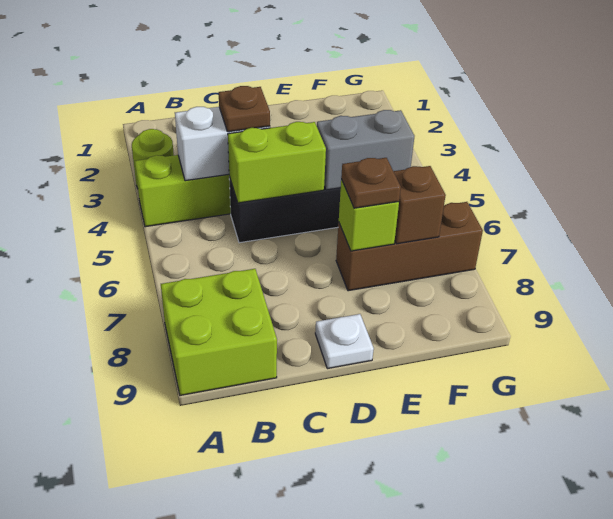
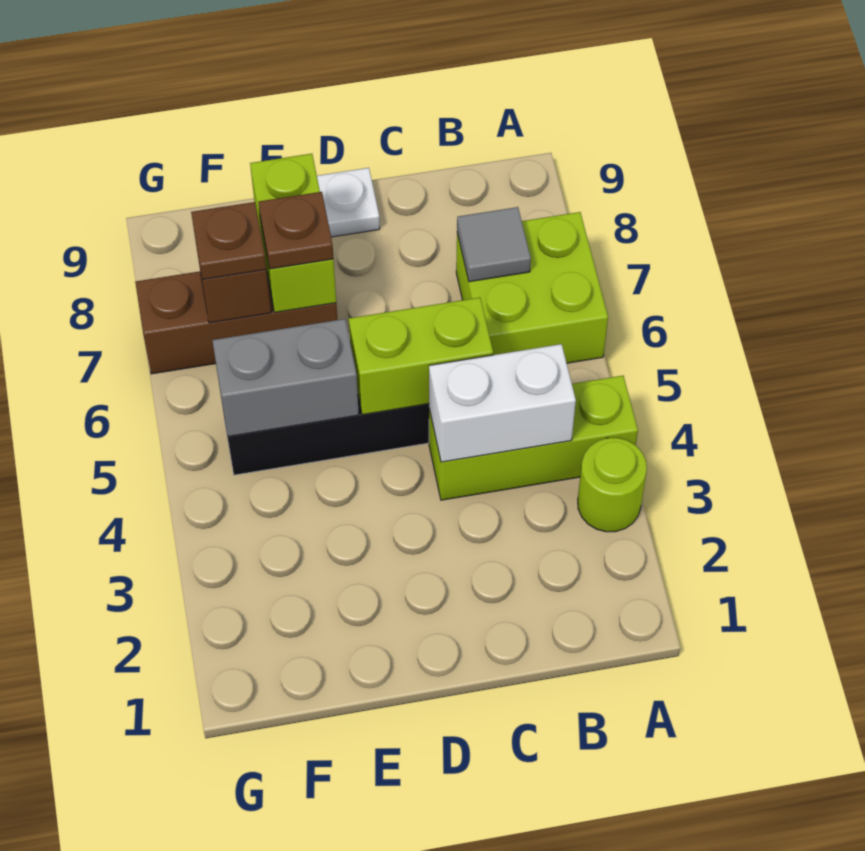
lime 2x2 brick [161,269,277,395] -> lime 2x2 brick moved to [456,212,608,363]
none -> grey 1x1 tile [457,207,531,282]
brown 1x1 plate [219,86,270,132] -> brown 1x1 plate moved to [191,202,266,280]
lime 1x1 brick [339,180,399,251] -> lime 1x2 brick [250,154,336,312]

